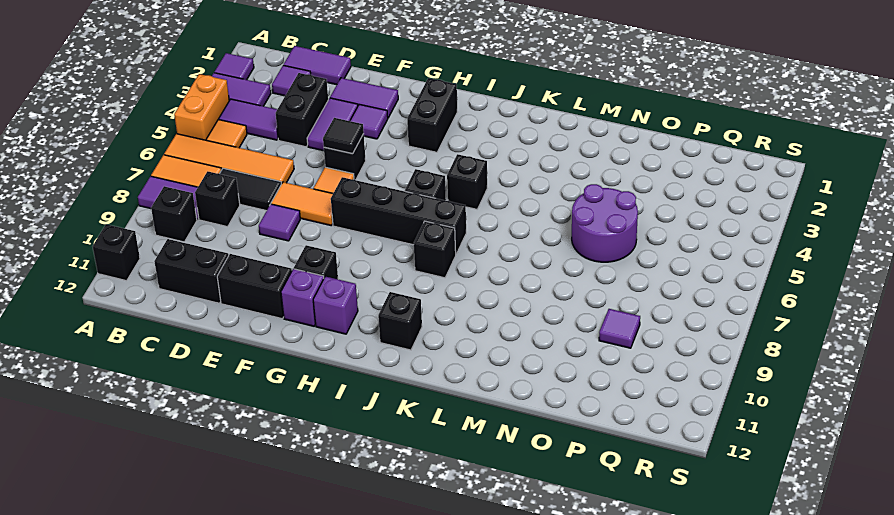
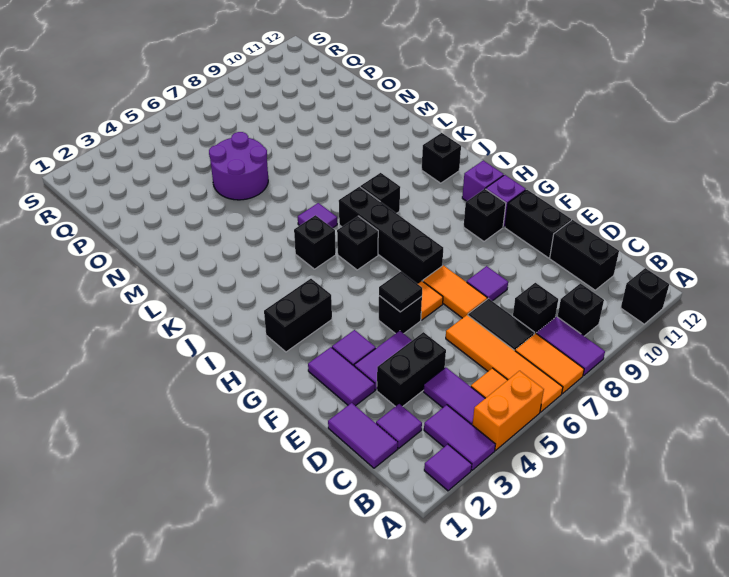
purple 1x1 tile [599,309,640,348] -> purple 1x1 tile moved to [298,203,337,228]

